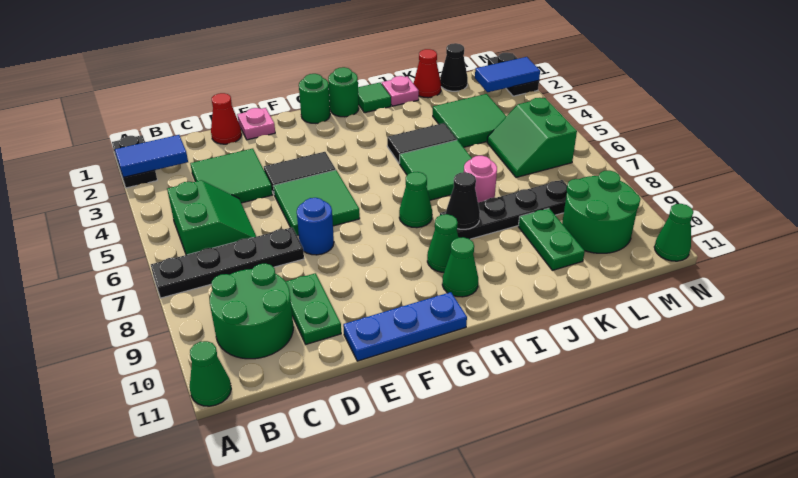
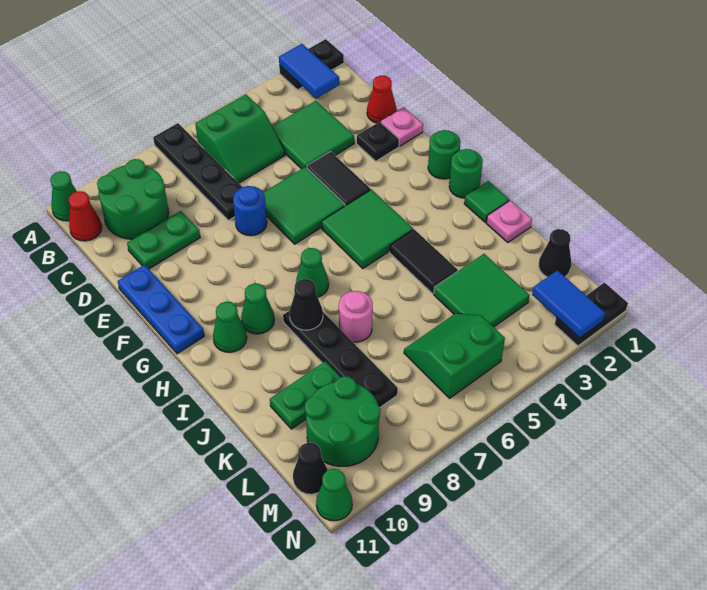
none -> black 1x1 plate [357,122,399,161]
green 2x2 tile [400,140,472,200] -> green 2x2 tile moved to [322,190,413,269]
red 1x1 cone [414,49,441,98] -> red 1x1 cone moved to [68,191,102,241]
none -> black 1x1 cone [293,443,328,494]

